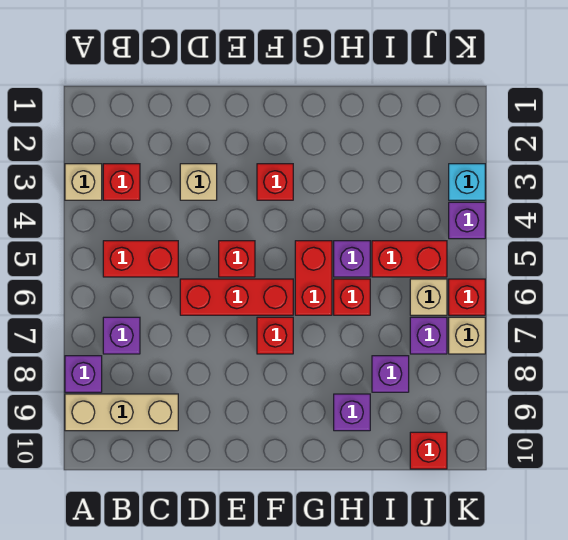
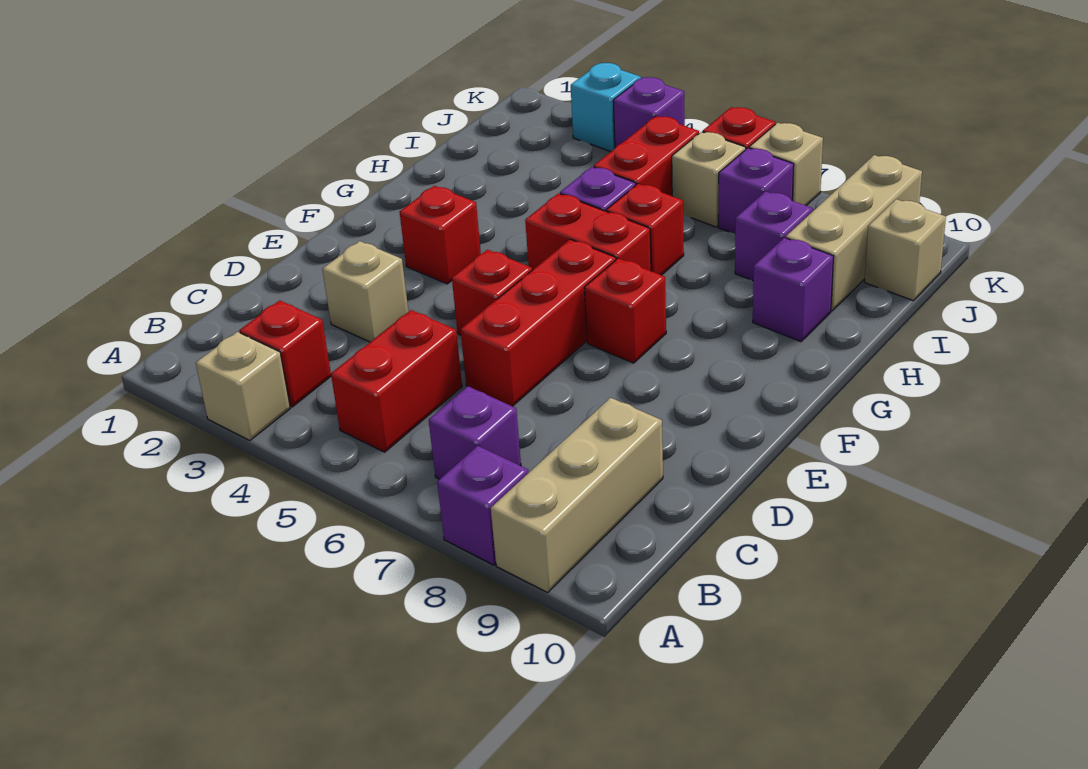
none -> tan 1x3 brick [786,155,922,311]
red 1x1 brick [410,432,447,469] -> tan 1x1 brick [864,199,946,301]

